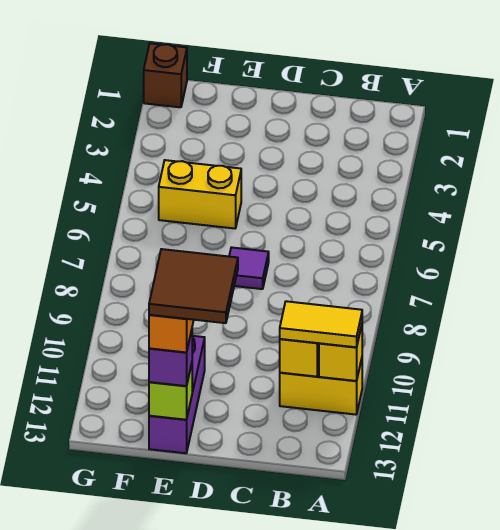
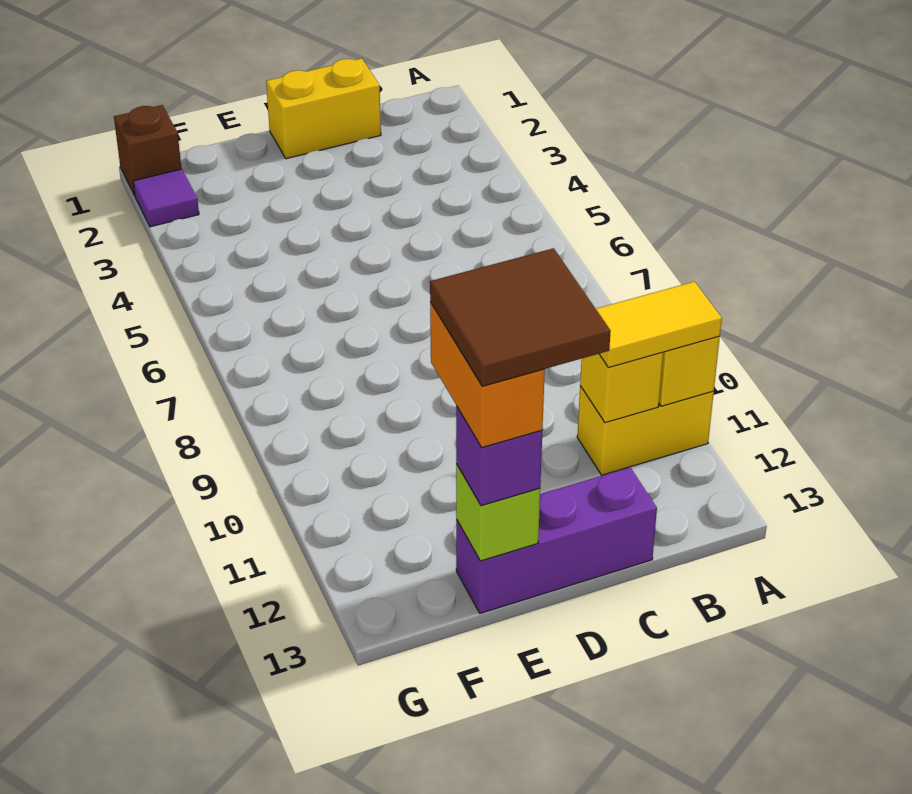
purple 1x1 tile [229,247,269,289] -> purple 1x1 tile moved to [133,169,199,227]
yellow 1x2 brick [159,160,241,228] -> yellow 1x2 brick moved to [266,58,381,159]
purple 1x3 brick [149,336,205,453] -> purple 1x3 brick turned to [456,467,657,613]

